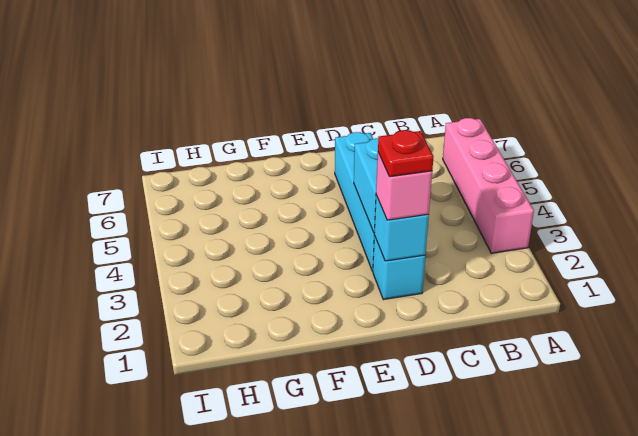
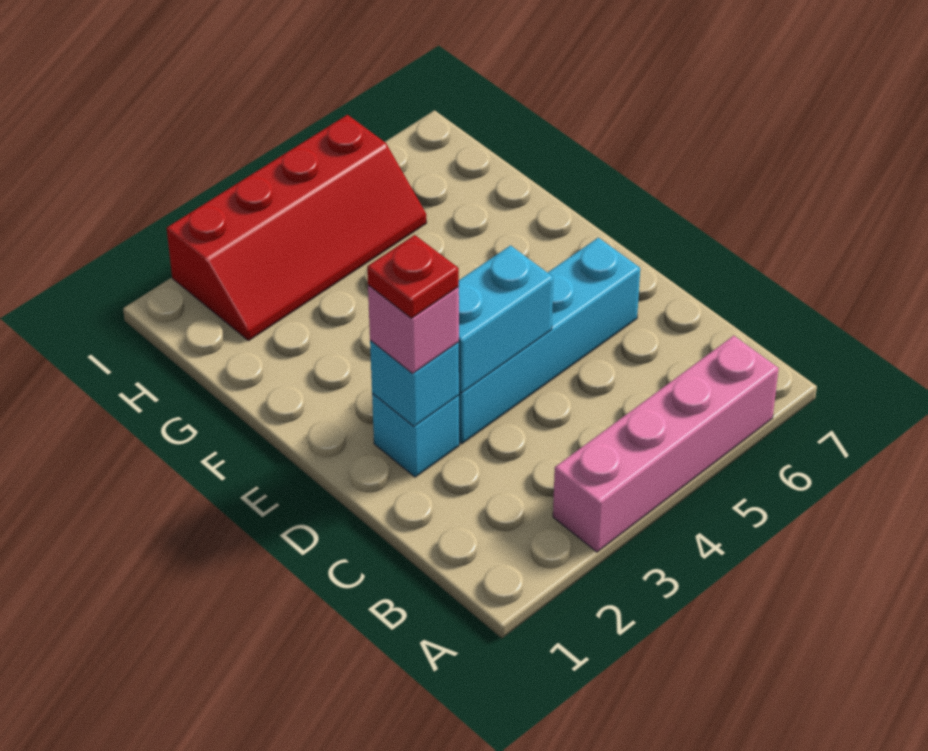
none -> red 2x4 slope [167,115,427,341]

